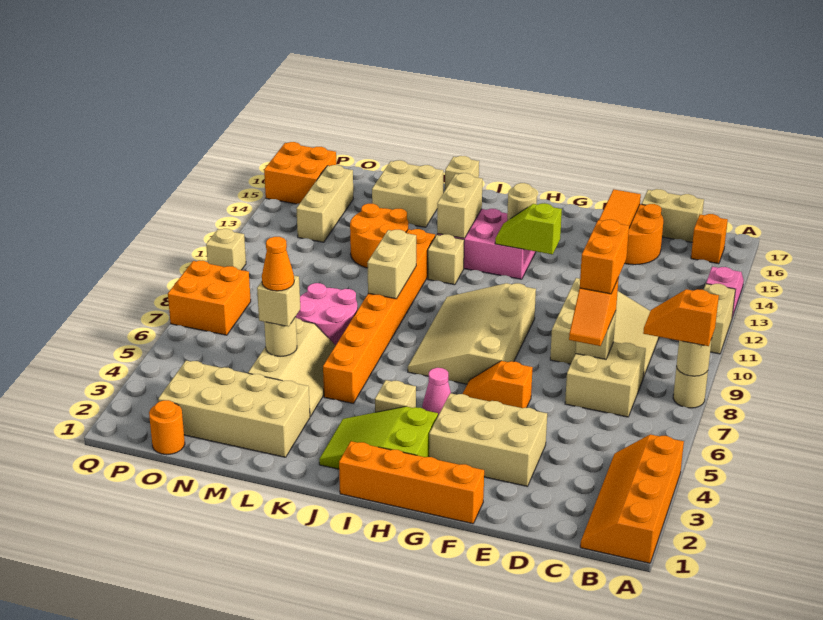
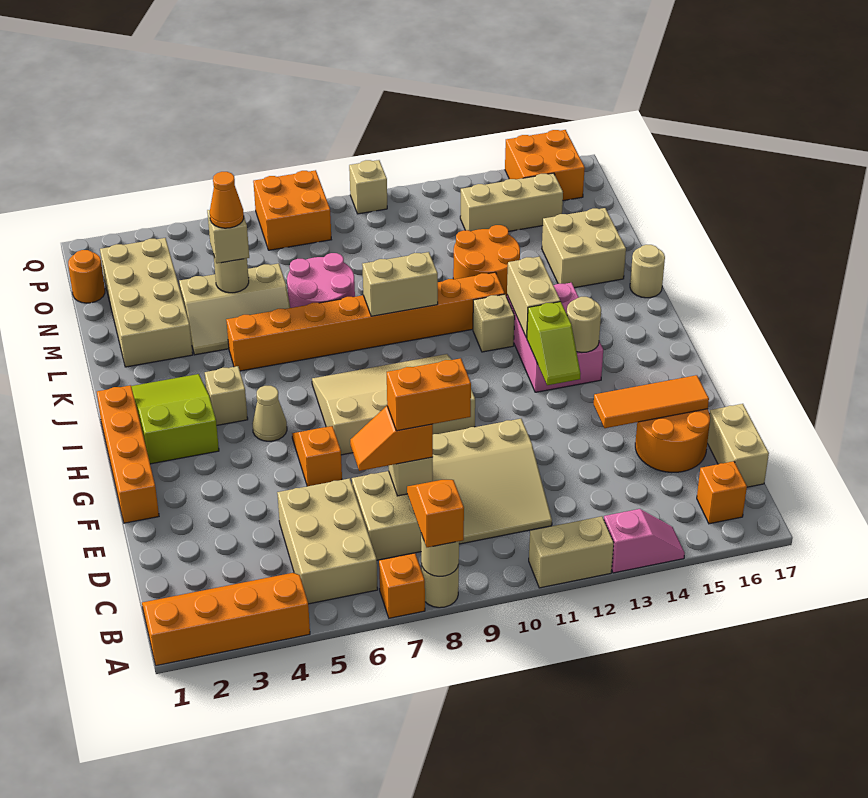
none -> orange 1x1 brick [379,553,425,618]
tan 2x3 brick [429,393,547,486] -> tan 2x3 brick moved to [277,478,378,604]
lime 1x2 slope [495,203,562,254] -> lime 1x2 slope turned to [527,302,580,385]
pink 1x1 cone [422,368,451,415] -> tan 1x1 cone [252,386,287,441]
tan 1x2 brick [437,173,483,238] -> tan 1x2 brick turned to [507,257,560,338]
tan 1x1 brick [445,156,479,190] -> tan 1x1 round brick [630,245,665,298]

